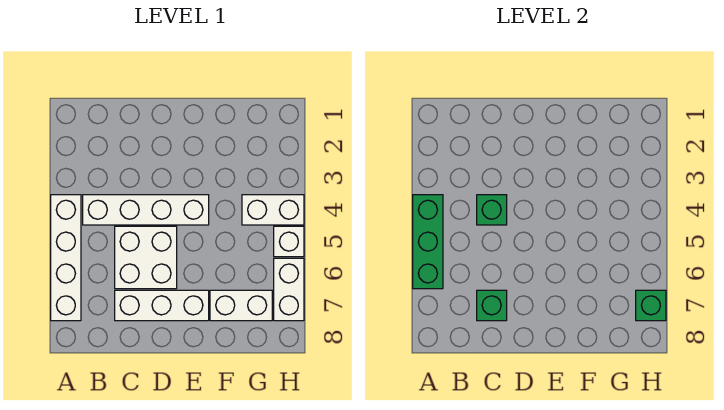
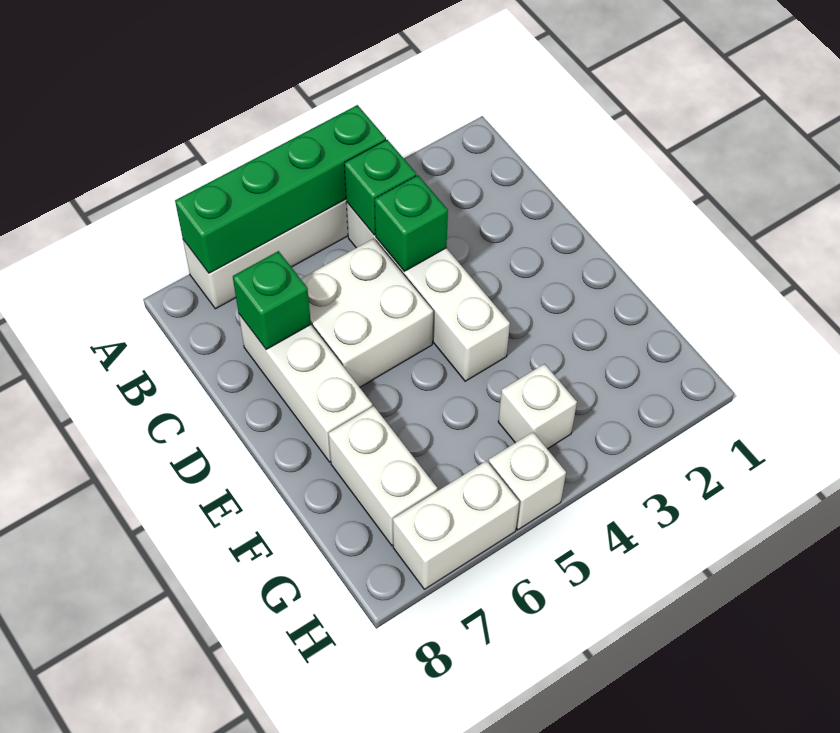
green 1x3 brick [413,195,443,289] -> green 1x4 brick [175,105,386,273]
white 1x2 brick [242,195,304,225] -> white 1x1 brick [498,364,577,449]
green 1x1 brick [636,290,666,321] -> green 1x1 brick moved to [344,140,416,235]

